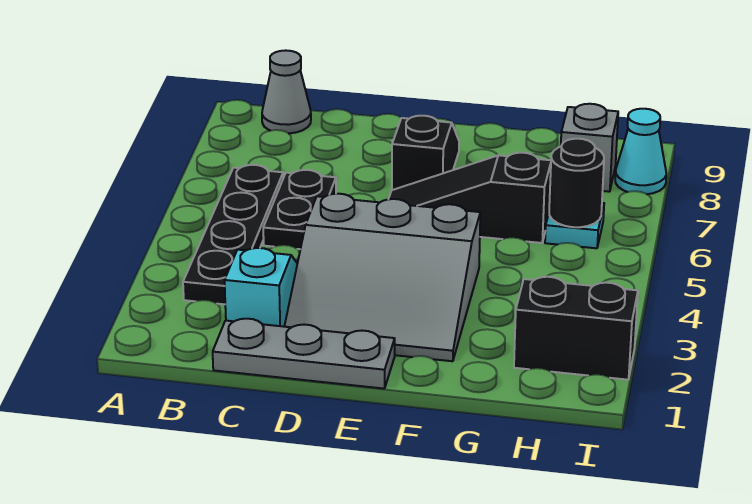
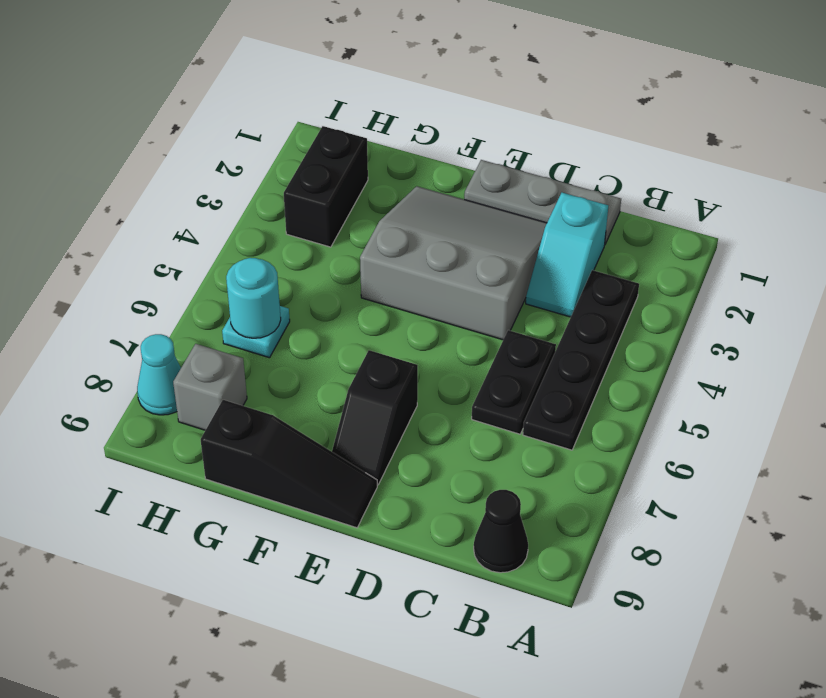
grey 1x1 cone [262,50,311,133] -> black 1x1 cone [474,490,528,573]
black 1x3 slope [389,153,551,243] -> black 1x3 slope moved to [201,400,377,528]
black 1x2 brick [514,277,638,380] -> black 1x2 brick turned to [284,126,368,247]
black 1x1 round brick [549,139,604,227] -> cyan 1x1 round brick [226,258,281,338]

